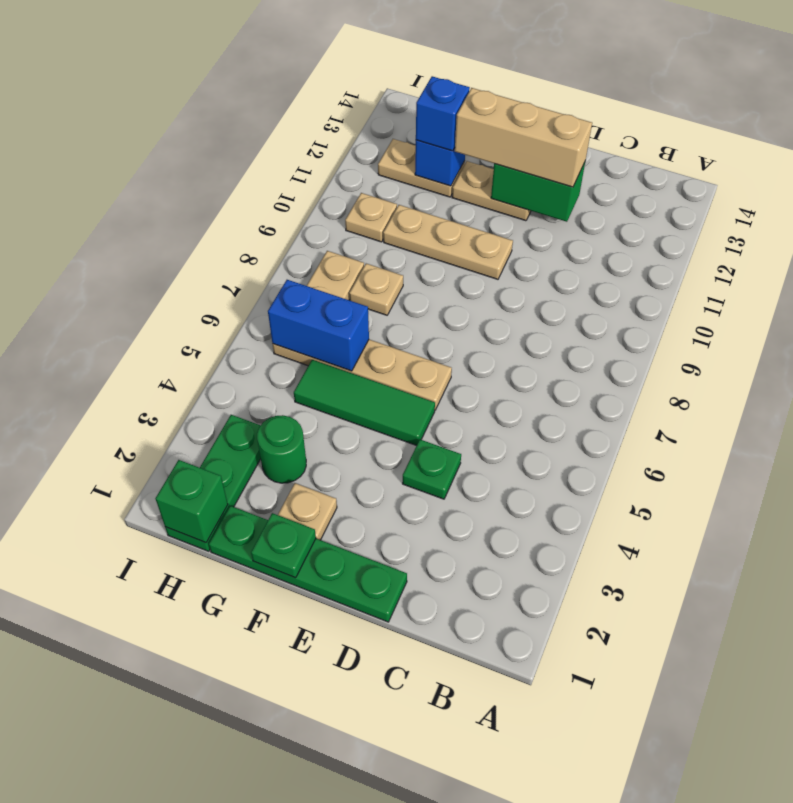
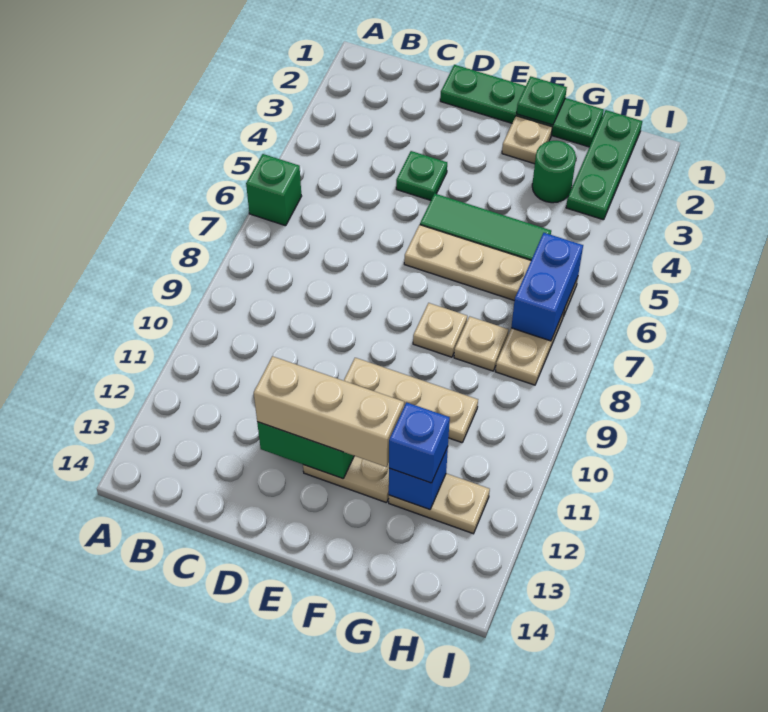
blue 1x2 brick [268,280,369,371] -> blue 1x2 brick turned to [511,233,583,341]
green 1x1 brick [155,460,228,543] -> green 1x1 brick moved to [246,154,302,226]
tan 1x1 plate [345,193,397,242] -> tan 1x1 plate moved to [413,303,467,357]

